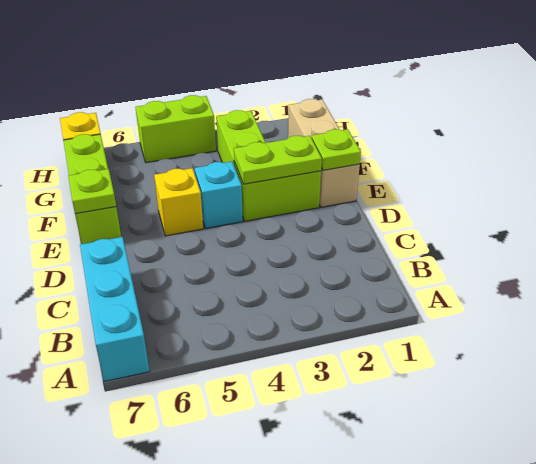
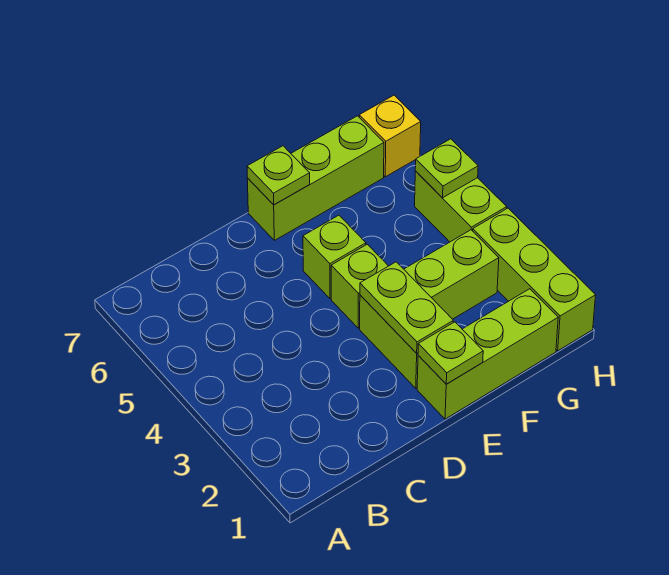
cyan 1x3 brick [80,237,150,382] -> none
tan 1x3 brick [288,99,360,207] -> lime 1x3 brick [417,289,558,419]
cyan 1x1 brick [195,162,243,229] -> lime 1x1 brick [331,244,388,328]
yellow 1x1 brick [154,168,203,236] -> lime 1x1 brick [303,215,366,299]
none -> lime 1x3 brick [473,208,596,351]
none -> lime 1x1 plate [415,139,478,198]

